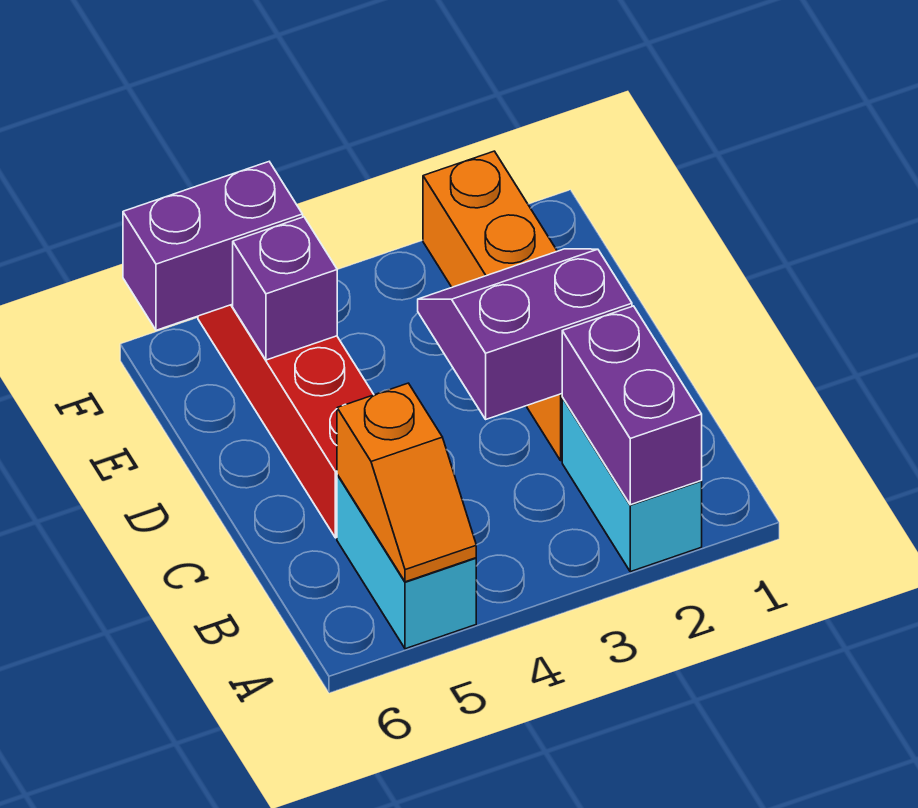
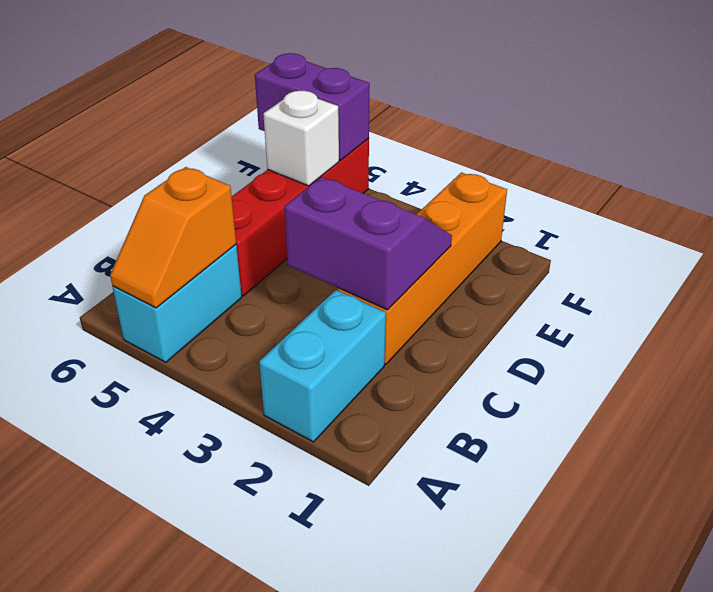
purple 1x2 brick [562,306,702,505] -> none
purple 1x1 brick [233,217,337,360] -> white 1x1 brick [263,90,339,186]

